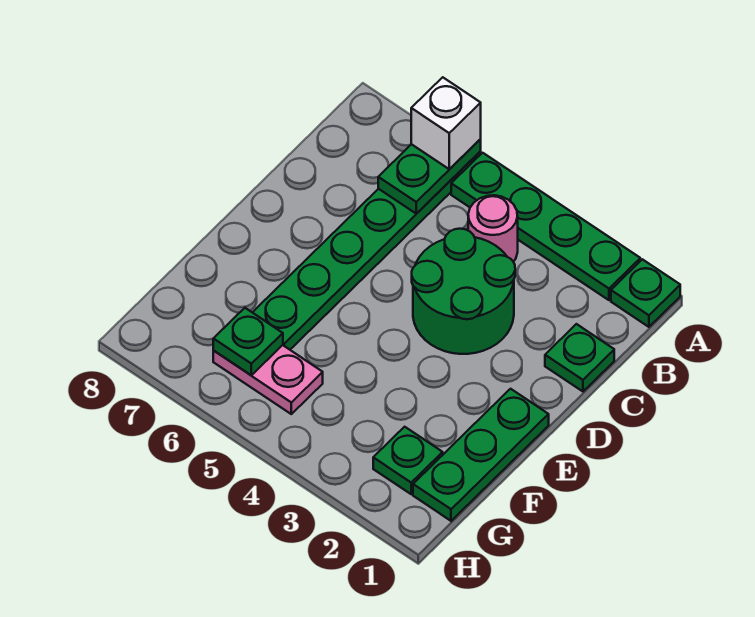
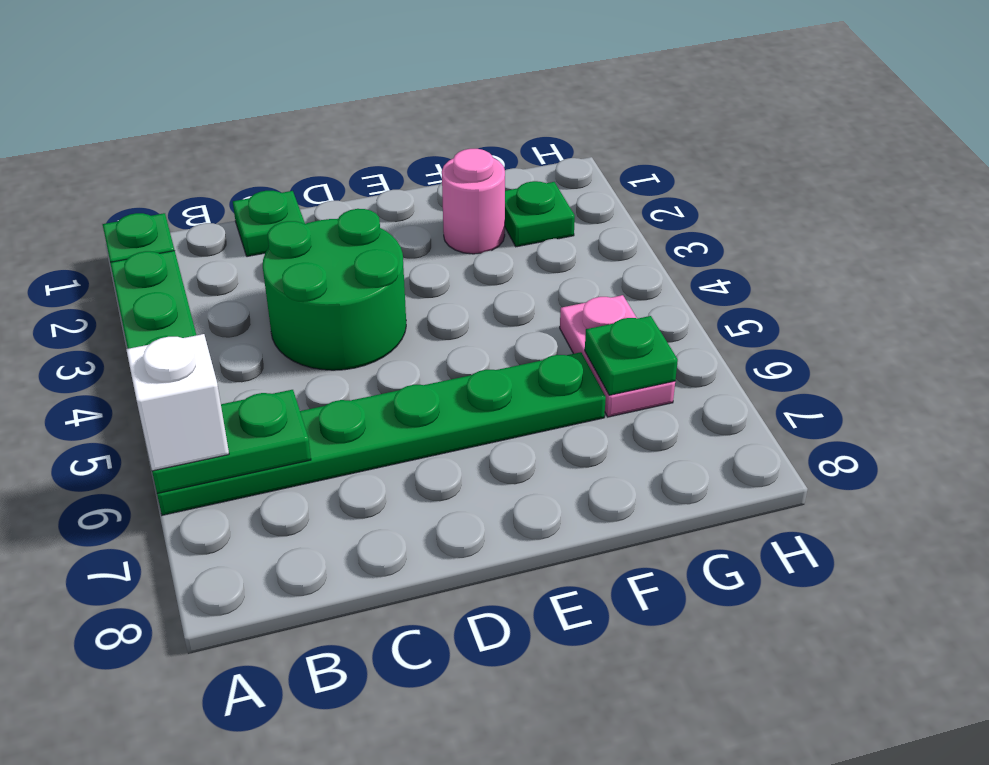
pink 1x1 round brick [468,195,518,262] -> pink 1x1 round brick moved to [442,149,505,254]
green 1x3 plate [413,389,549,521] -> none

